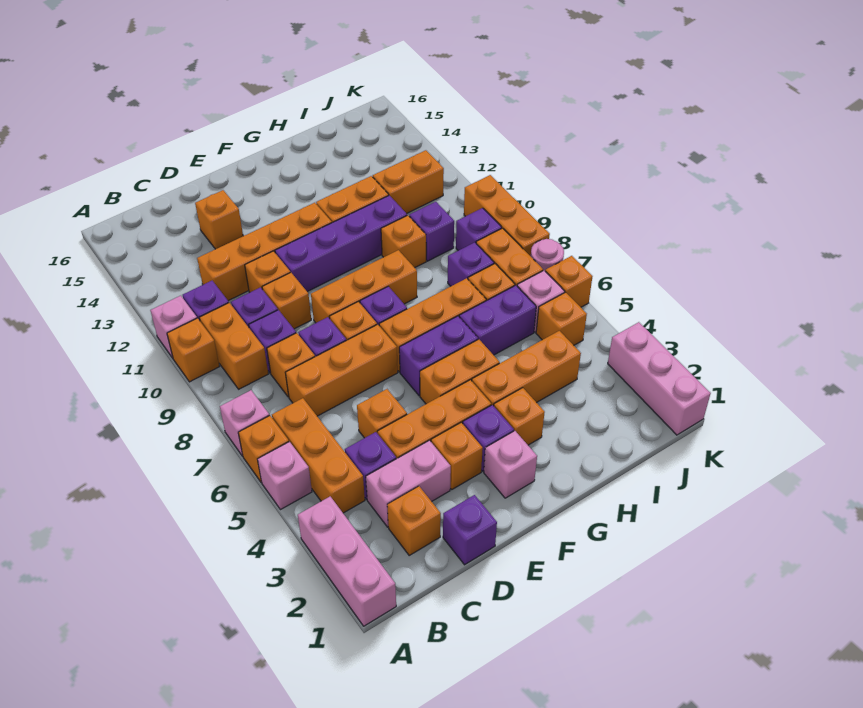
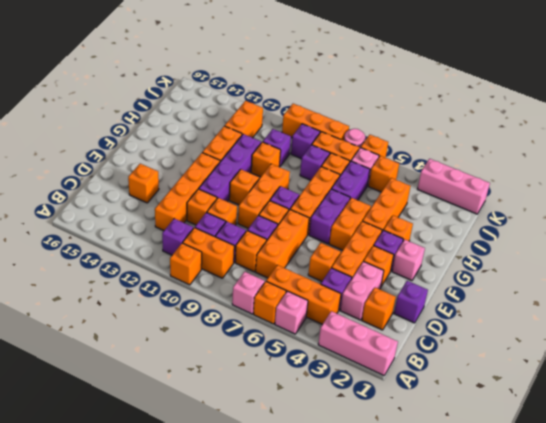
pink 1x1 brick [150,296,197,358] -> none
none -> orange 1x1 brick [229,169,259,205]

